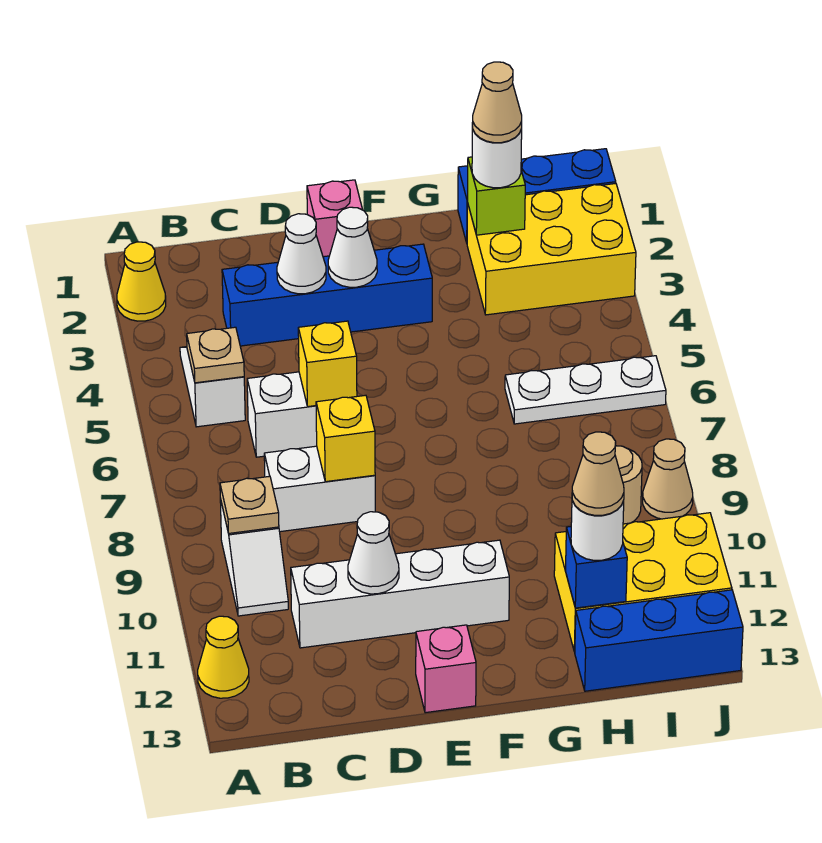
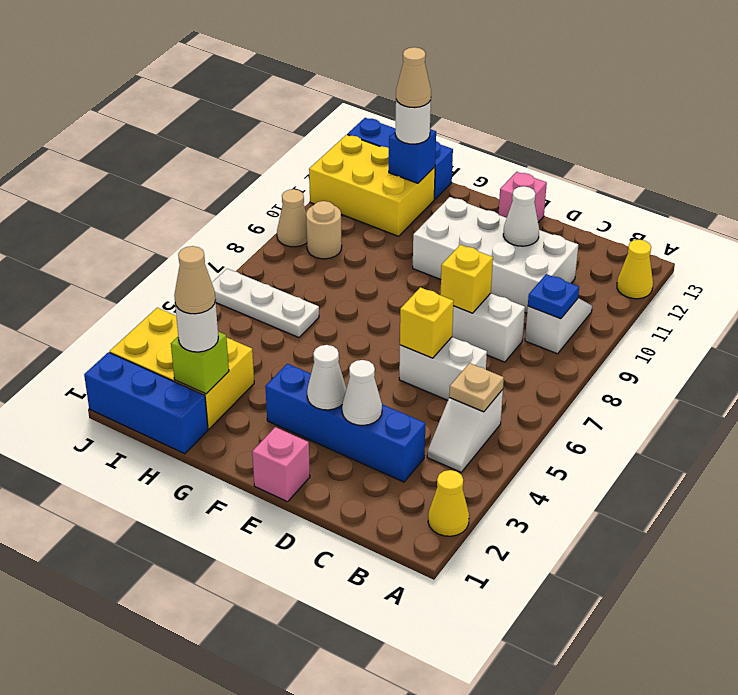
tan 1x1 plate [220,476,279,534] -> blue 1x1 plate [528,274,579,319]
white 1x4 brick [291,540,509,648] -> white 2x4 brick [413,197,578,313]

